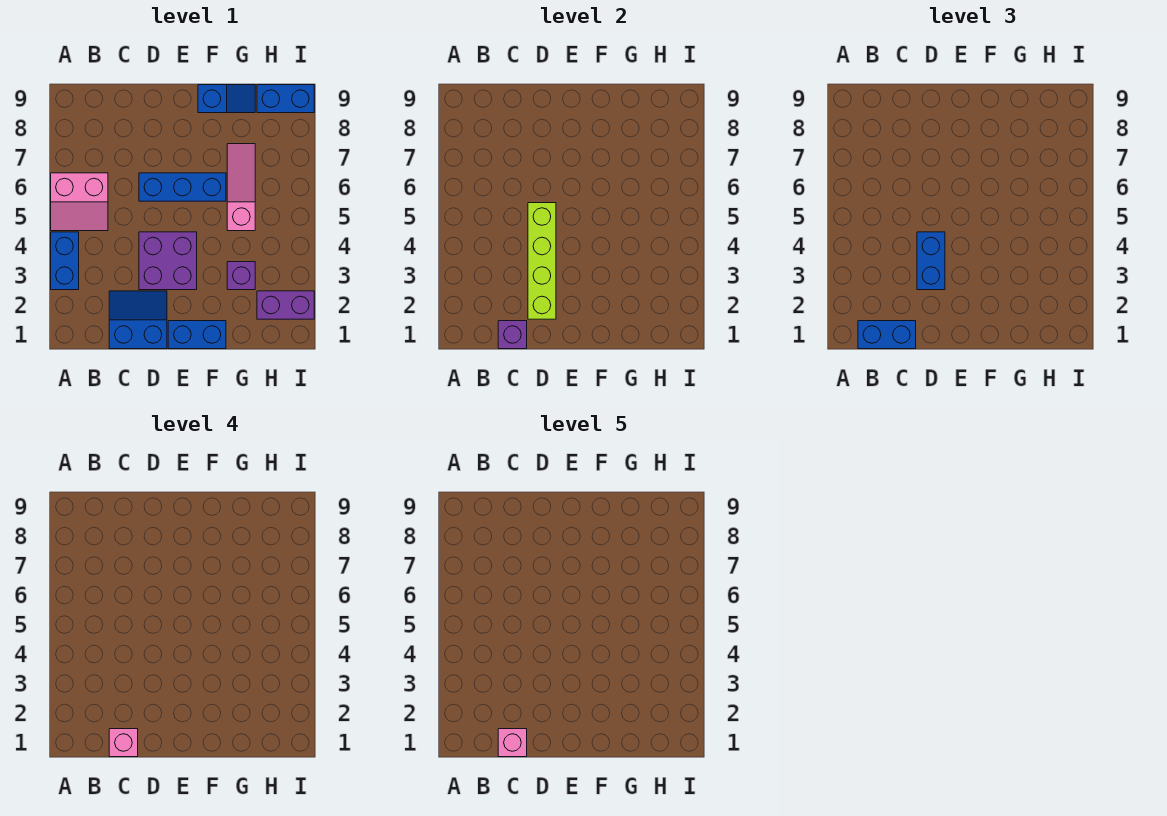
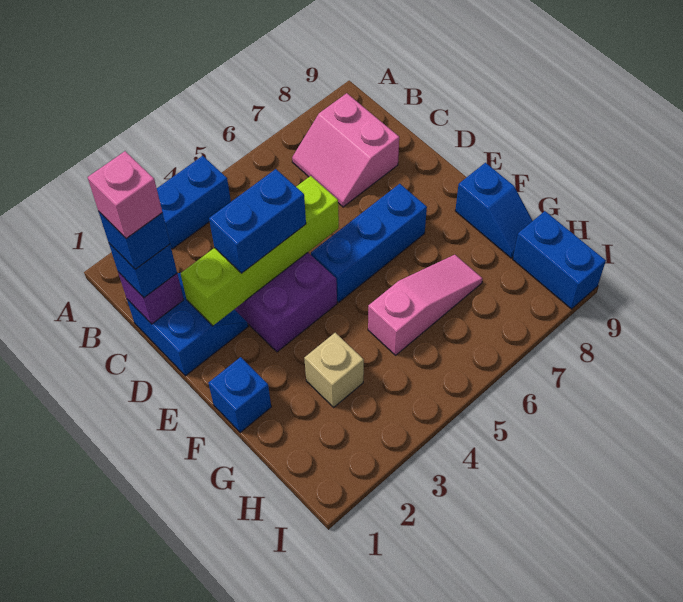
pink 2x2 slope [51,173,108,231] -> pink 2x2 slope moved to [292,93,399,207]
blue 1x2 brick [858,321,916,349] -> blue 1x1 brick [109,243,177,298]
pink 1x1 brick [109,729,138,757] -> blue 1x1 brick [99,212,170,269]
blue 1x3 brick [139,173,226,201] -> blue 1x3 brick turned to [311,184,427,302]
blue 1x2 brick [168,321,226,349] -> blue 1x1 brick [209,357,271,433]
purple 1x1 brick [227,262,255,290] -> tan 1x1 brick [304,333,364,407]
purple 1x2 brick [257,291,314,319] -> none

